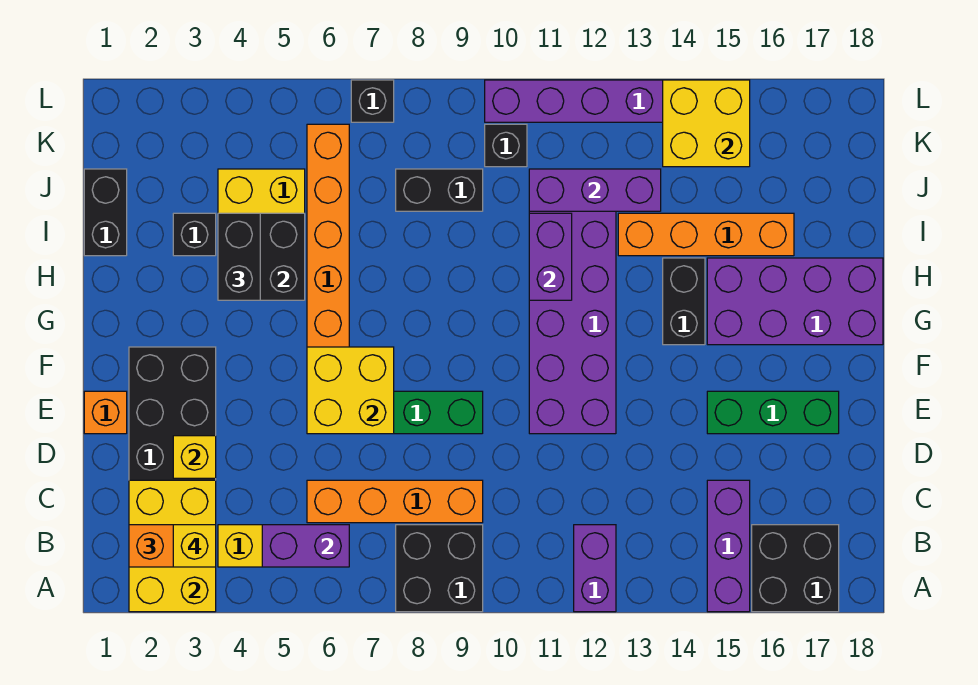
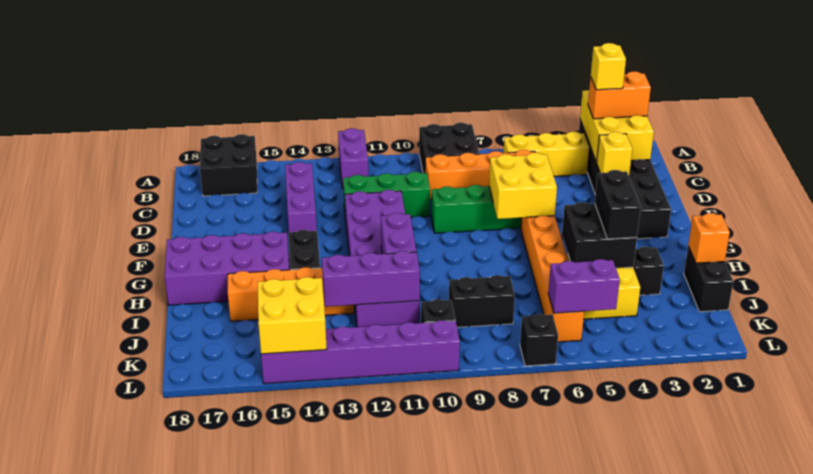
purple 1x3 brick [707,480,750,612] -> purple 1x3 brick moved to [285,162,317,232]
purple 1x2 brick [262,525,349,567] -> purple 1x2 brick moved to [548,259,620,313]
orange 1x1 brick [84,391,127,434] -> orange 1x1 brick moved to [688,213,730,263]
green 1x3 brick [707,391,839,434] -> green 1x3 brick moved to [343,172,430,218]

